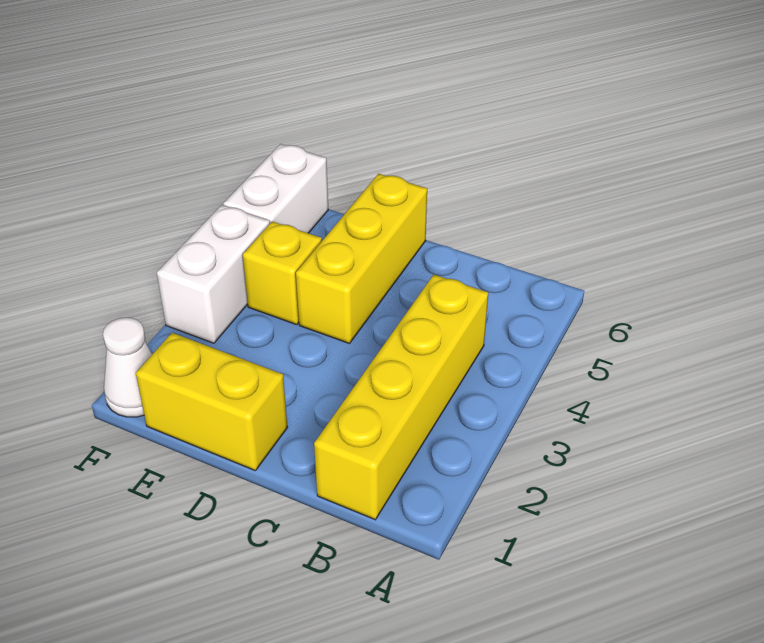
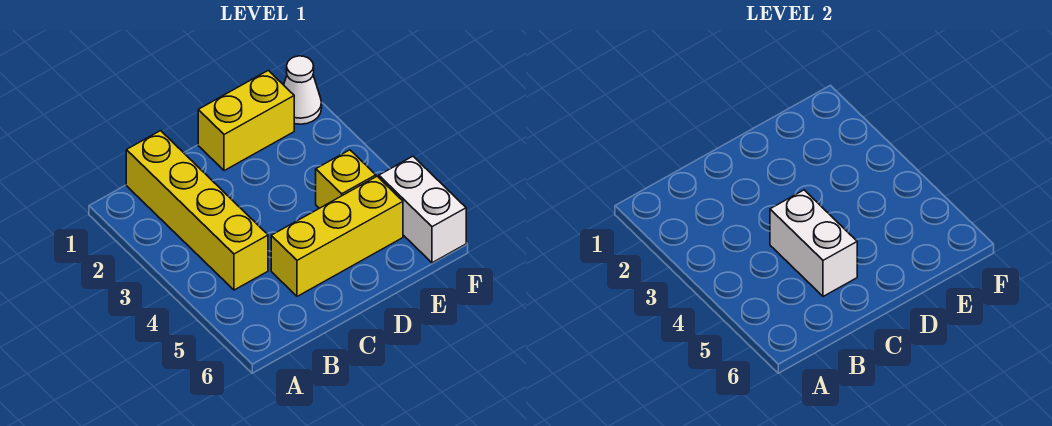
yellow 1x3 brick [296,174,427,344] -> yellow 1x3 brick turned to [271,176,403,296]
white 1x2 brick [157,205,270,343] -> white 1x2 brick moved to [770,190,857,296]

